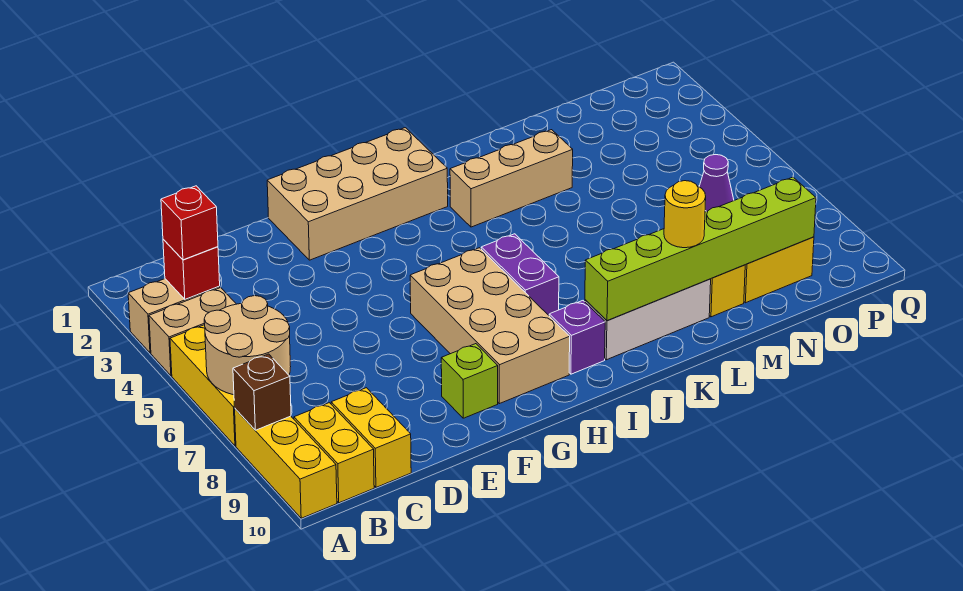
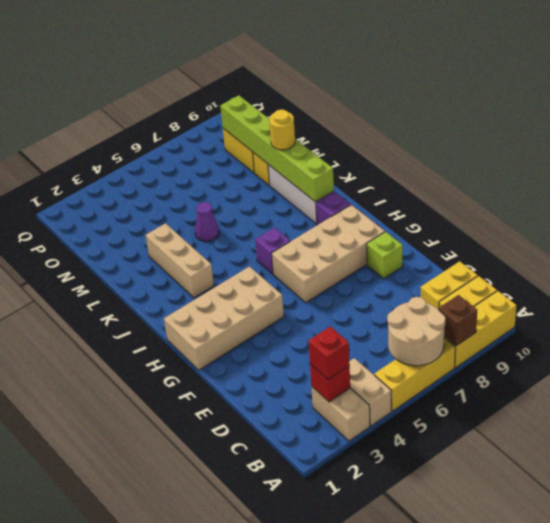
tan 2x4 brick [267,128,448,260] -> tan 2x4 brick turned to [164,266,284,370]
purple 1x2 brick [481,234,559,315] -> purple 1x1 brick [255,228,290,274]
purple 1x1 cone [699,155,734,212] -> purple 1x1 cone moved to [195,202,219,242]

